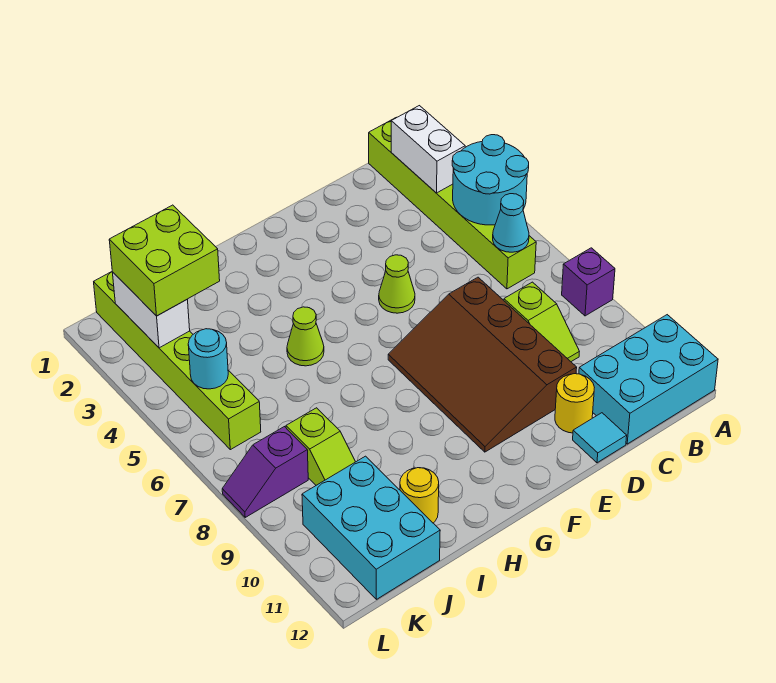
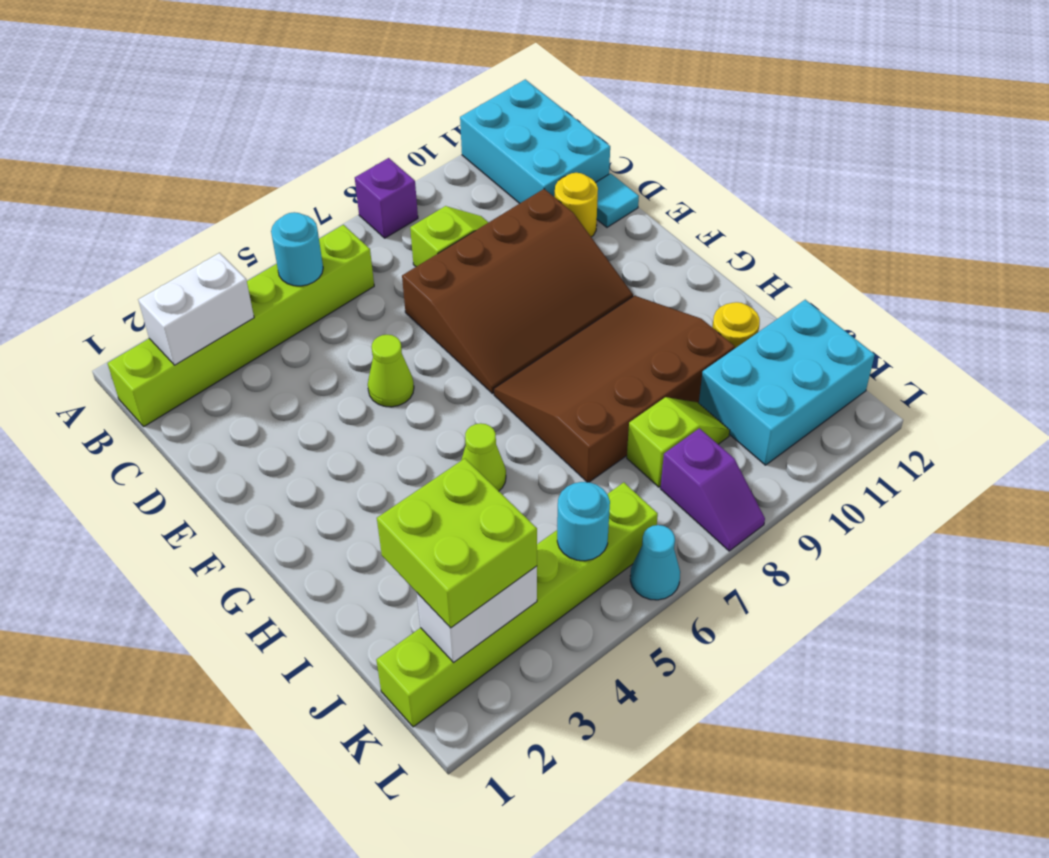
cyan 2x2 round brick [452,135,529,225] -> cyan 1x1 round brick [271,212,323,286]
cyan 1x1 cone [493,194,529,252] -> cyan 1x1 cone moved to [630,525,680,600]
none -> brown 3x4 slope [494,296,735,482]

